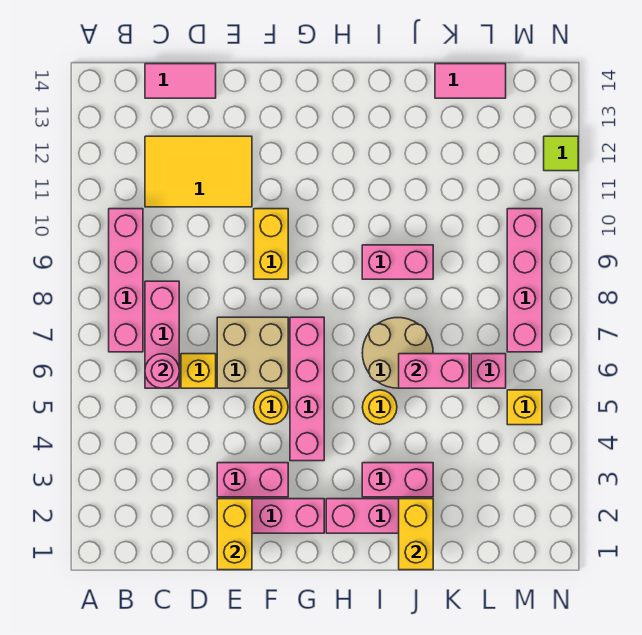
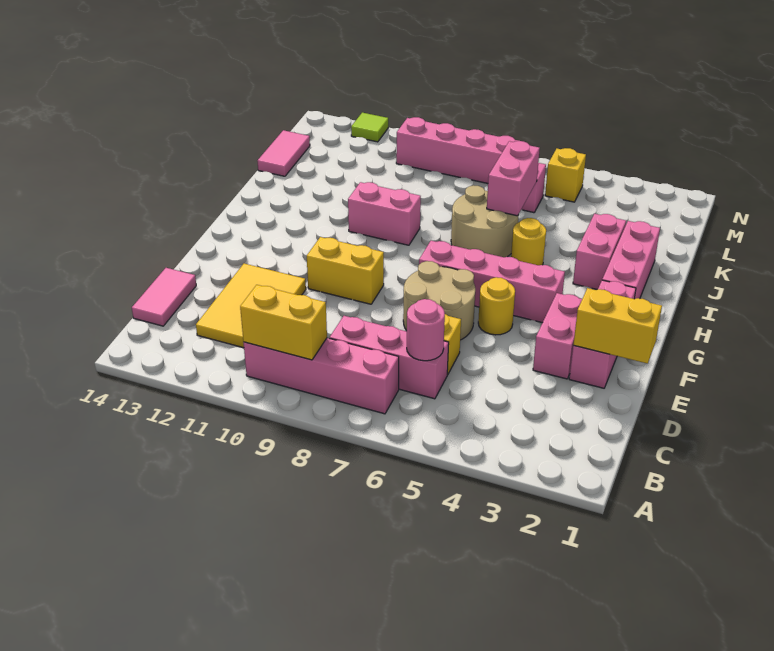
tan 2x2 brick [217,317,288,388] -> tan 2x2 round brick [403,261,475,340]
pink 1x2 brick [362,245,433,279] -> pink 1x2 brick turned to [348,182,421,245]
yellow 1x2 brick [399,499,433,570] -> yellow 1x2 brick moved to [240,285,327,360]

